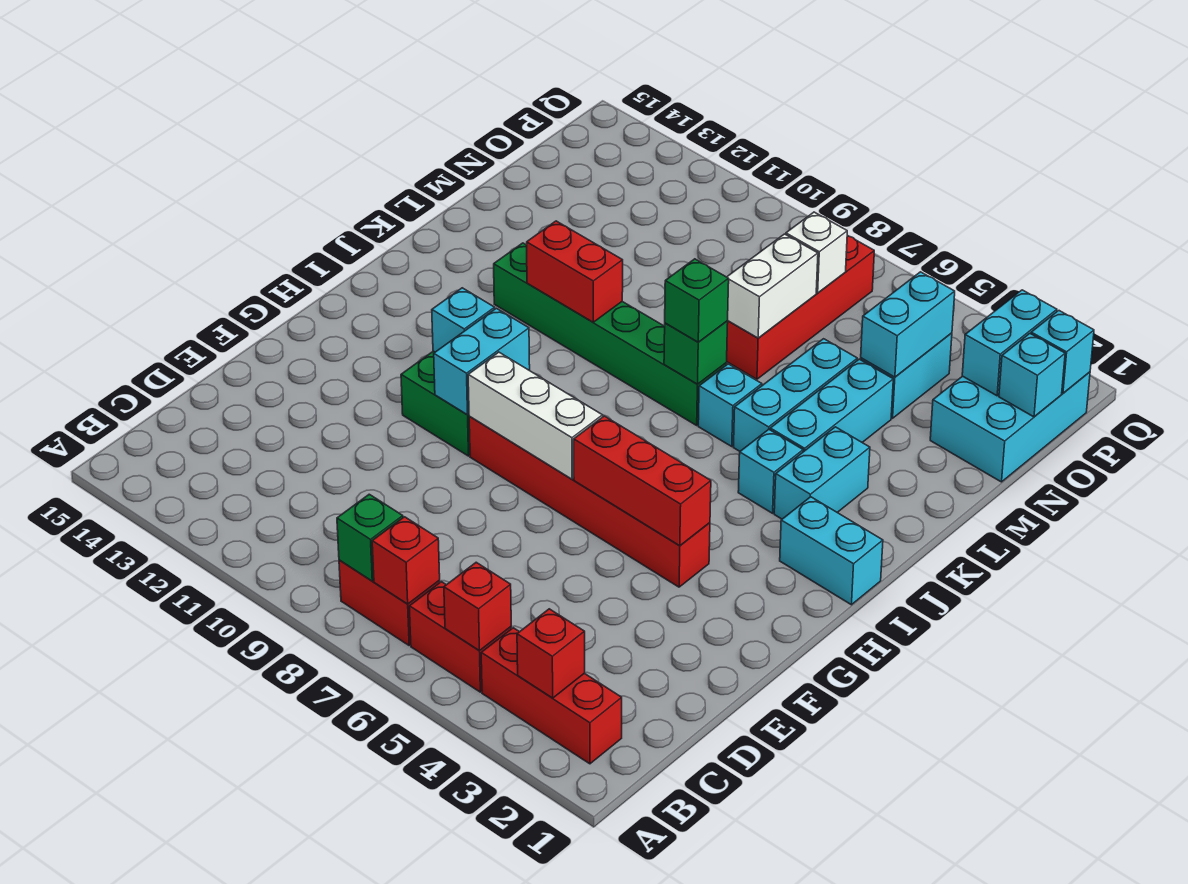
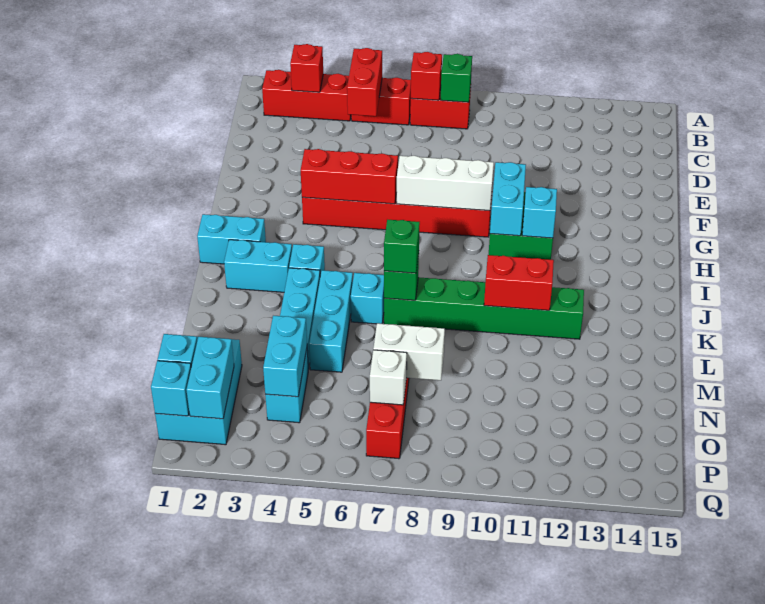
red 1x1 brick [444,562,511,651] -> red 1x2 brick [347,48,382,116]
cyan 1x2 brick [774,427,870,519] -> cyan 1x2 brick turned to [224,240,292,292]
white 1x2 brick [727,234,818,338] -> white 1x2 brick turned to [373,323,445,380]

